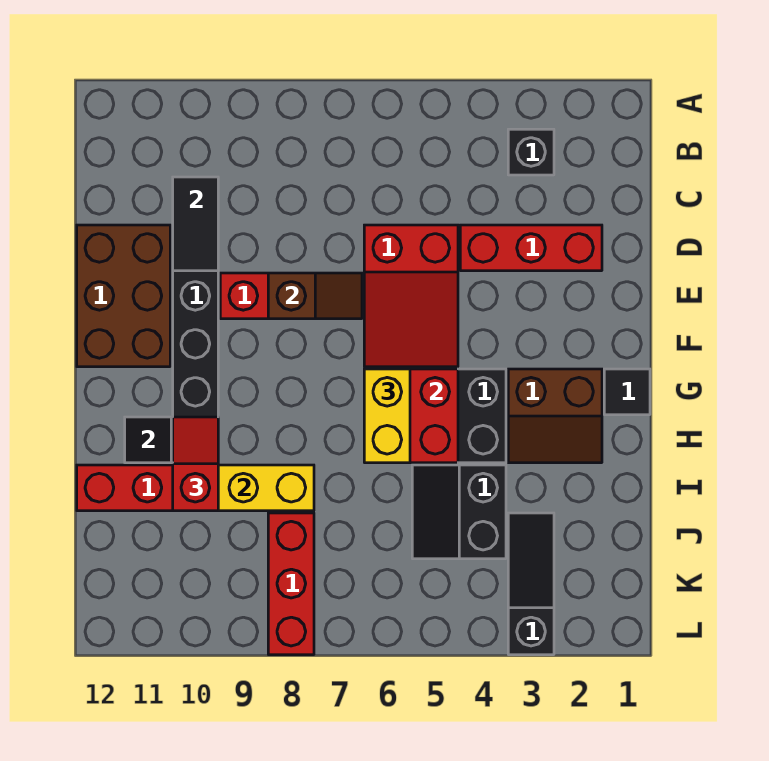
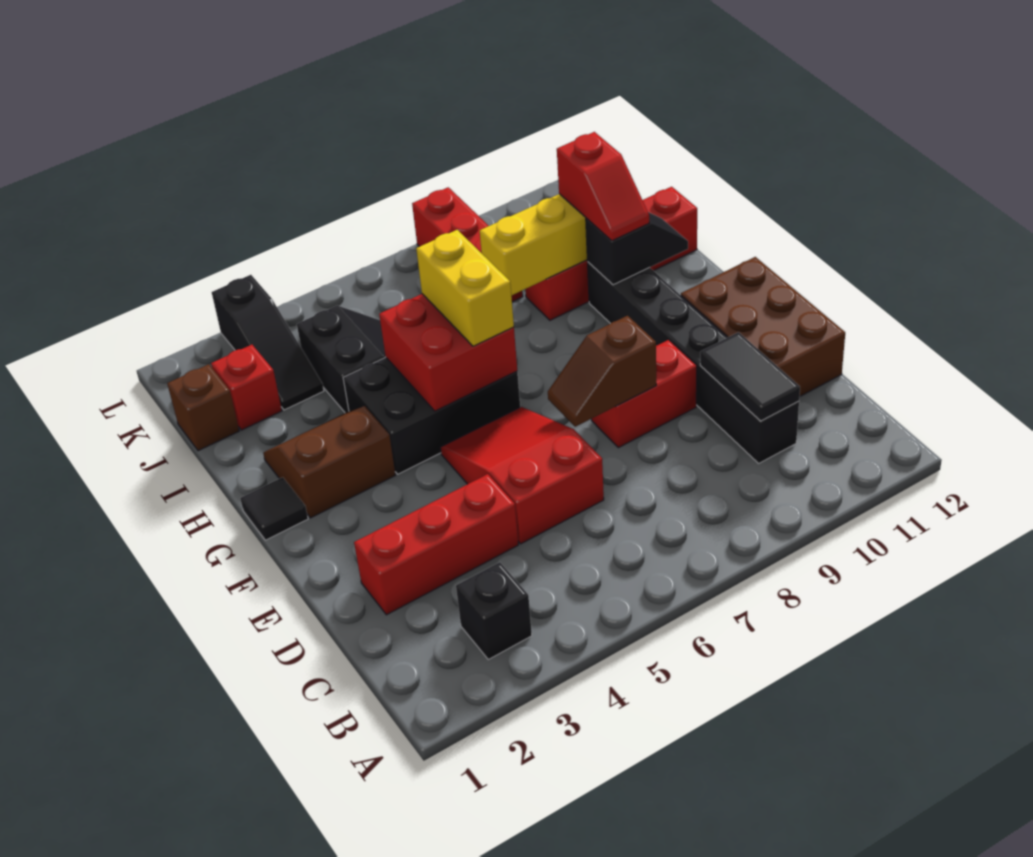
none -> brown 1x1 brick [167,364,239,451]
none -> red 1x1 brick [211,345,282,430]

